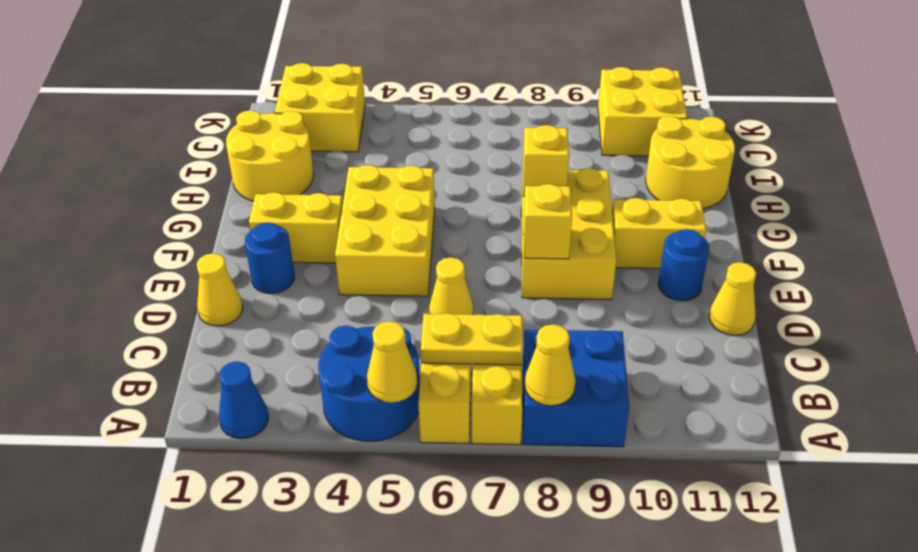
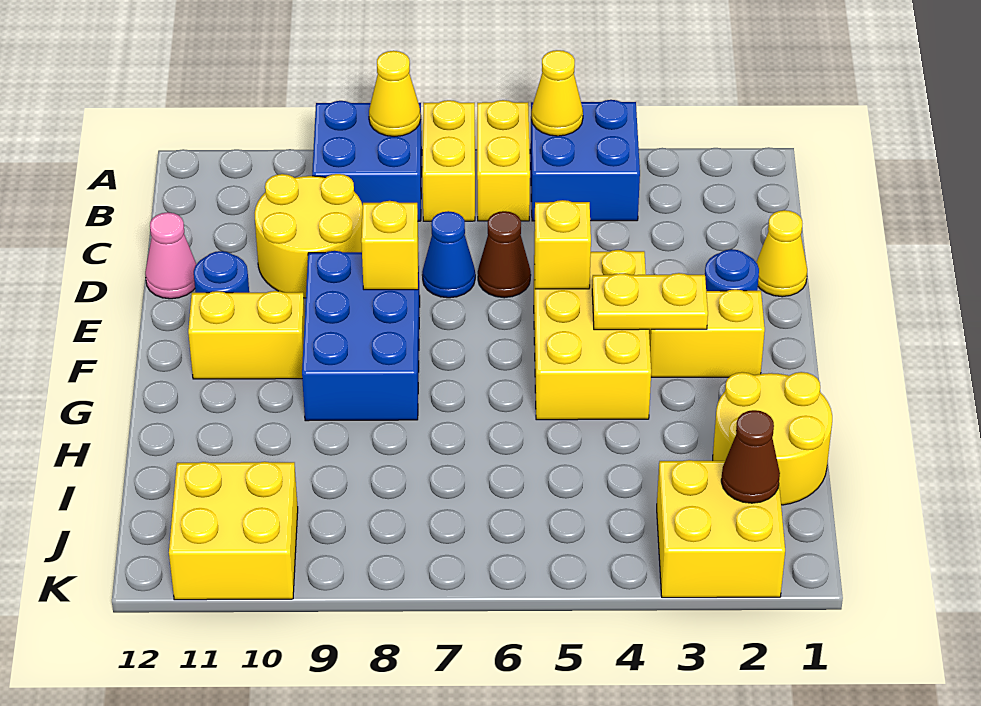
blue 1x1 cone [219,361,268,439] -> blue 1x1 cone moved to [422,211,475,298]
blue 2x2 round brick [318,325,420,441] -> blue 2x2 brick [530,100,640,221]
yellow 1x2 plate [421,313,523,365] -> yellow 1x2 plate moved to [592,273,708,330]
yellow 1x1 cone [429,257,473,315] -> brown 1x1 cone [478,211,531,298]
yellow 1x1 cone [709,262,756,335] -> pink 1x1 cone [145,212,196,299]
yellow 2x3 brick [521,168,616,300] -> blue 2x3 brick [302,251,420,421]
yellow 1x1 brick [523,125,569,196] -> yellow 1x1 brick moved to [534,200,591,289]
yellow 2x2 round brick [646,116,735,209] -> yellow 2x2 round brick moved to [254,174,363,298]
none -> brown 1x1 cone [721,410,780,503]

